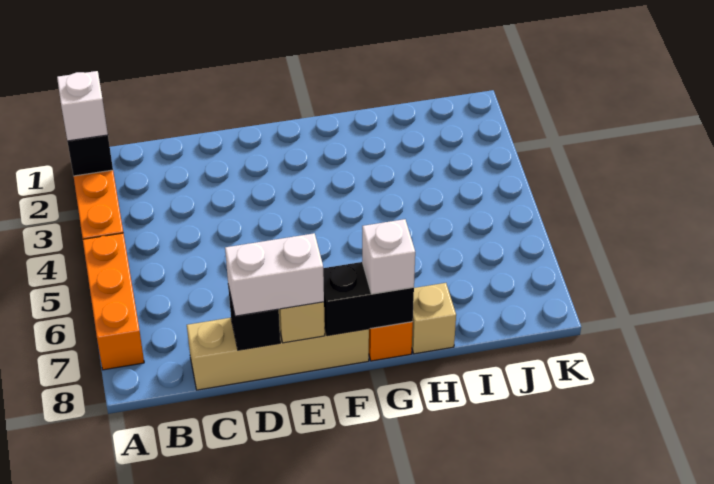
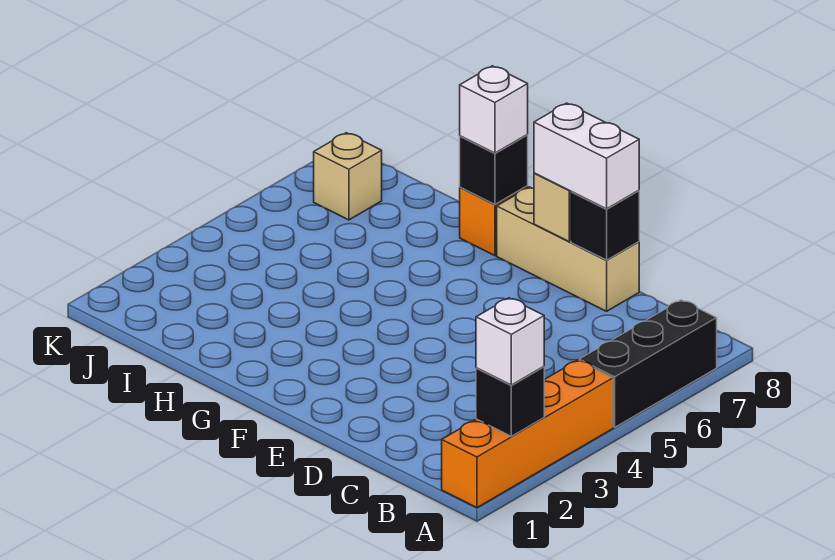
orange 1x3 brick [83,233,144,370] -> black 1x3 brick [579,300,717,427]
tan 1x4 brick [187,318,369,390] -> tan 1x3 brick [497,187,639,311]
black 1x2 brick [323,262,414,336] -> black 1x1 brick [460,135,528,204]
tan 1x1 brick [412,283,456,354] -> tan 1x1 brick moved to [314,133,382,220]

